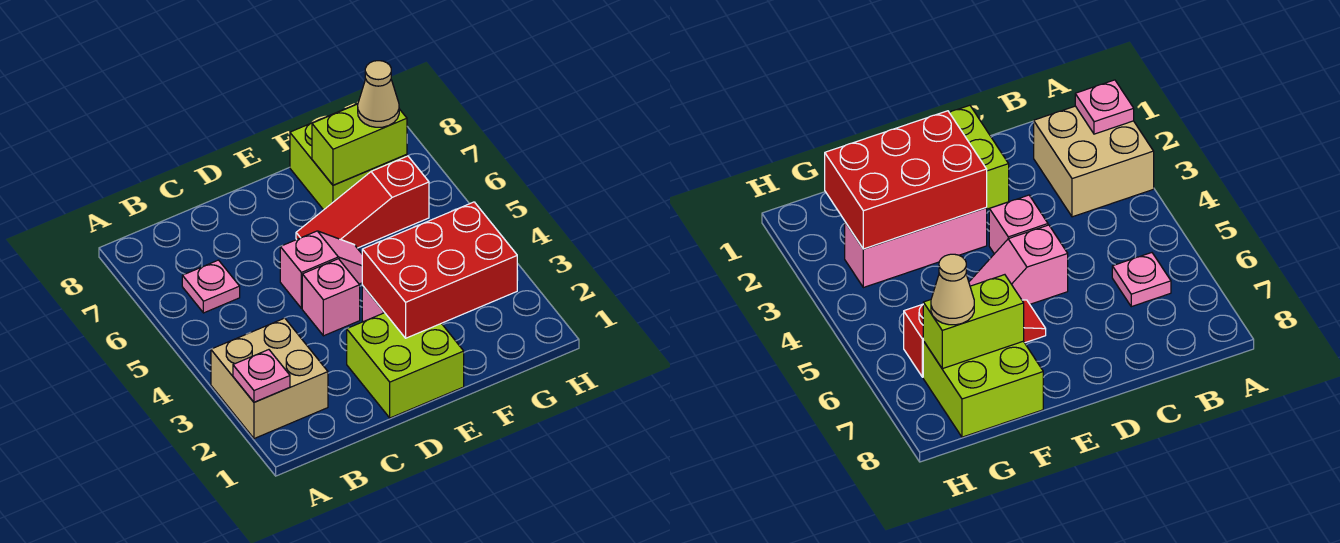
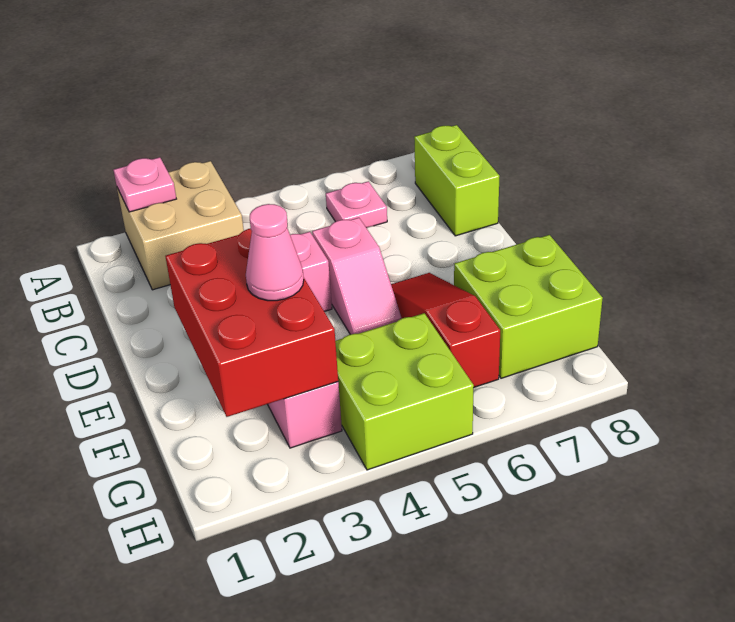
lime 2x2 brick [347,313,464,418] -> lime 2x2 brick moved to [335,313,474,470]
none -> pink 1x1 cone [246,204,304,301]
lime 1x2 brick [312,104,407,185] -> lime 1x2 brick moved to [414,125,499,236]
tan 1x1 cone [358,61,399,127] -> none

